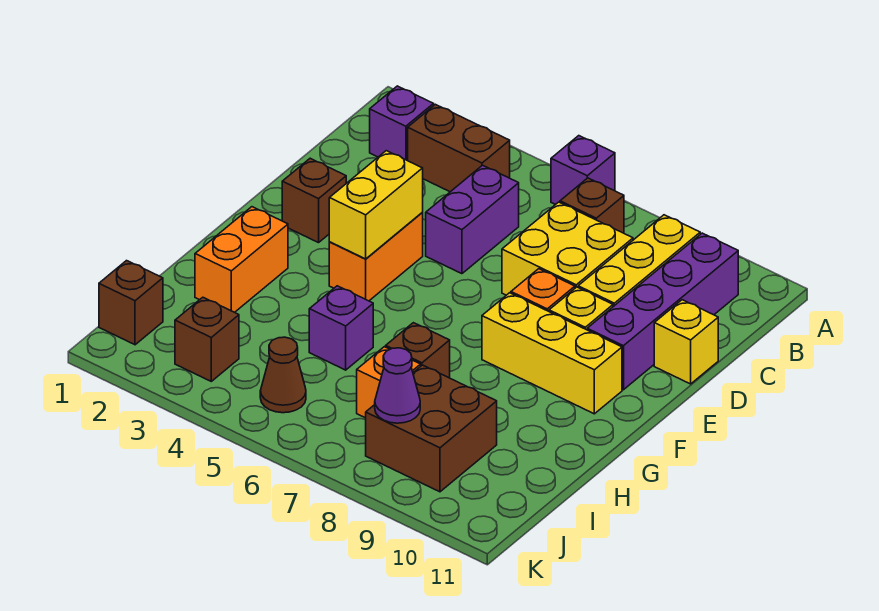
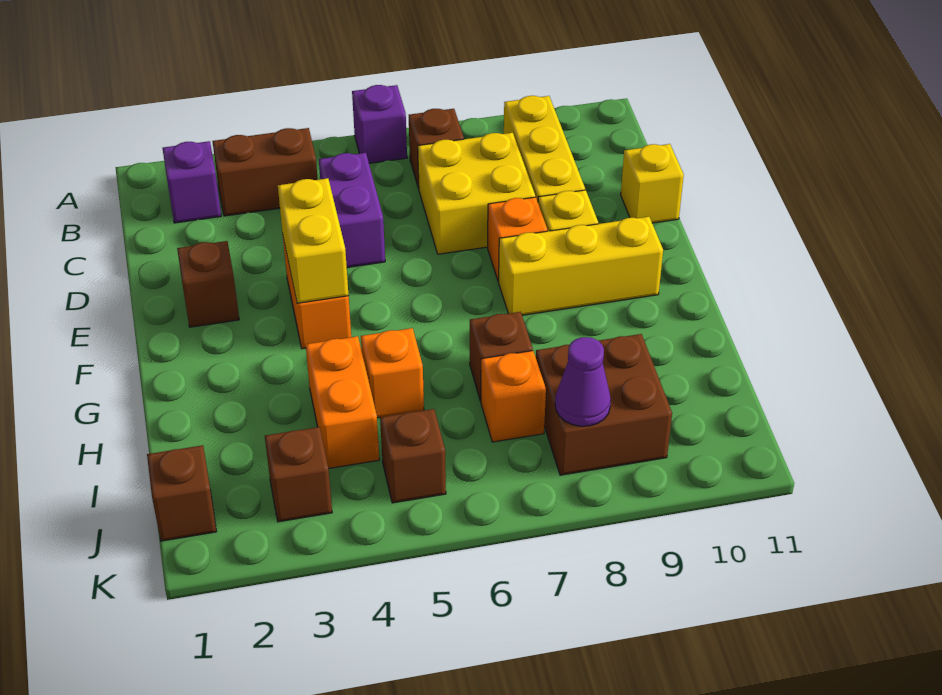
purple 1x4 brick [587,233,738,390] -> none
orange 1x2 brick [195,207,288,312] -> orange 1x2 brick moved to [306,336,379,469]
purple 1x1 brick [309,286,373,370] -> orange 1x1 brick [361,328,424,418]
brown 1x1 cone [260,337,306,413] -> brown 1x1 brick [380,409,446,503]

